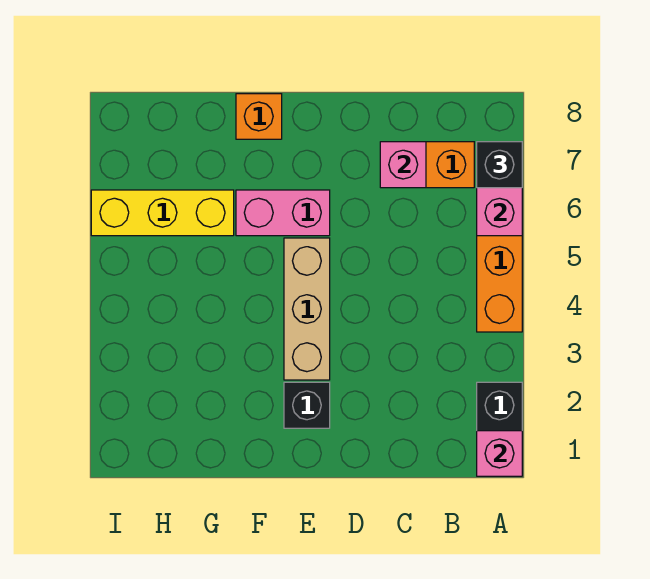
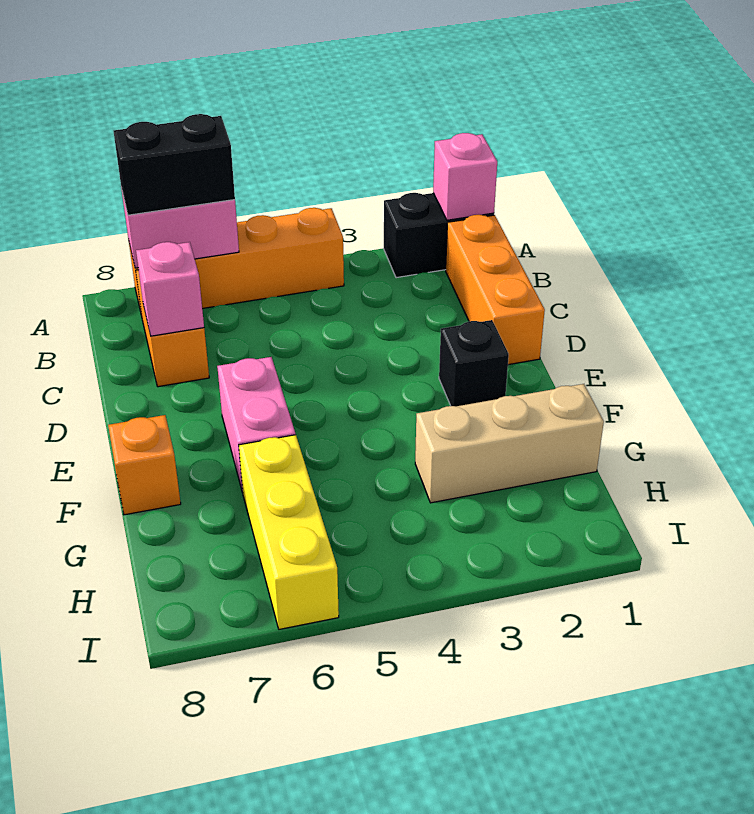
black 1x1 brick [477,142,522,188] -> black 1x2 brick [114,114,235,215]
none -> orange 1x3 brick [446,215,545,365]
tan 1x3 brick [284,238,330,380] -> tan 1x3 brick moved to [415,384,604,503]

